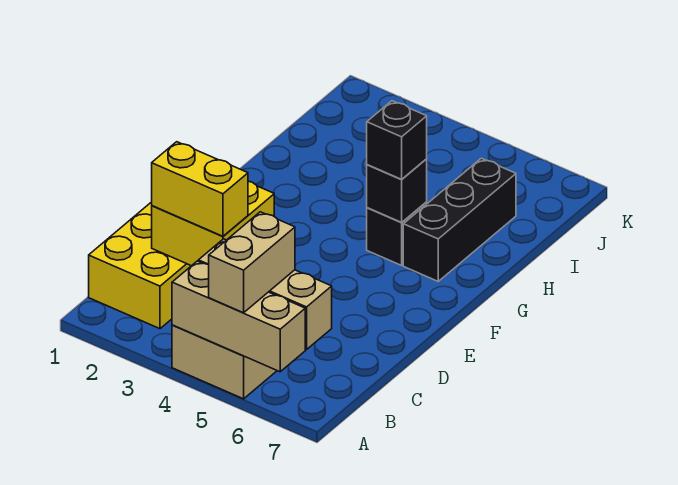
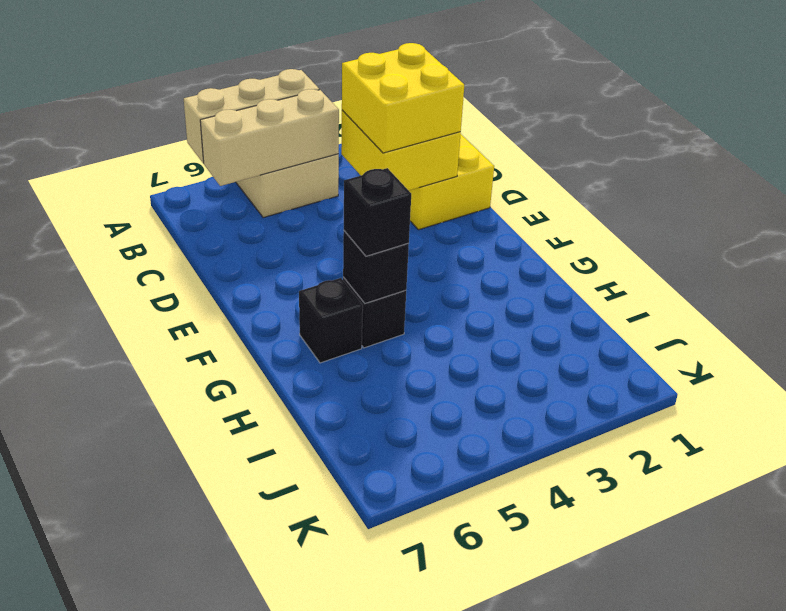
tan 1x2 brick [208,212,295,313] -> none
yellow 1x2 brick [152,142,248,236] -> yellow 2x2 brick [342,43,464,153]
black 1x3 brick [403,158,516,281] -> black 1x1 brick [299,278,363,363]

